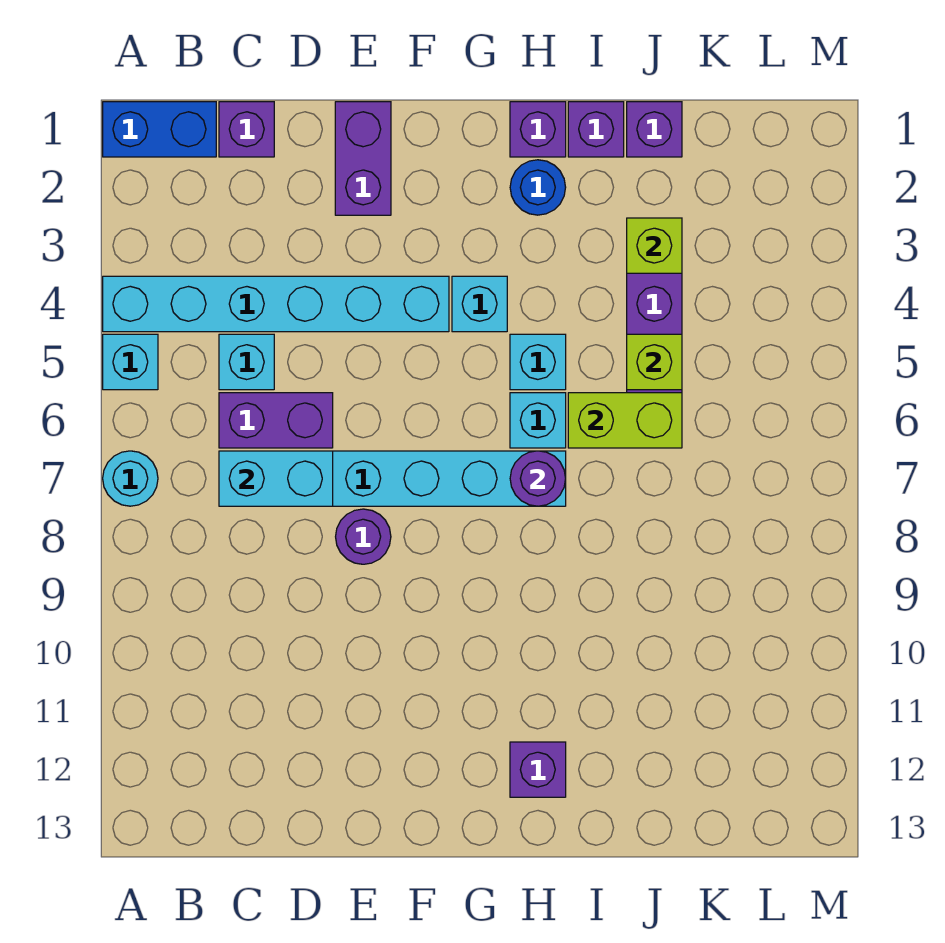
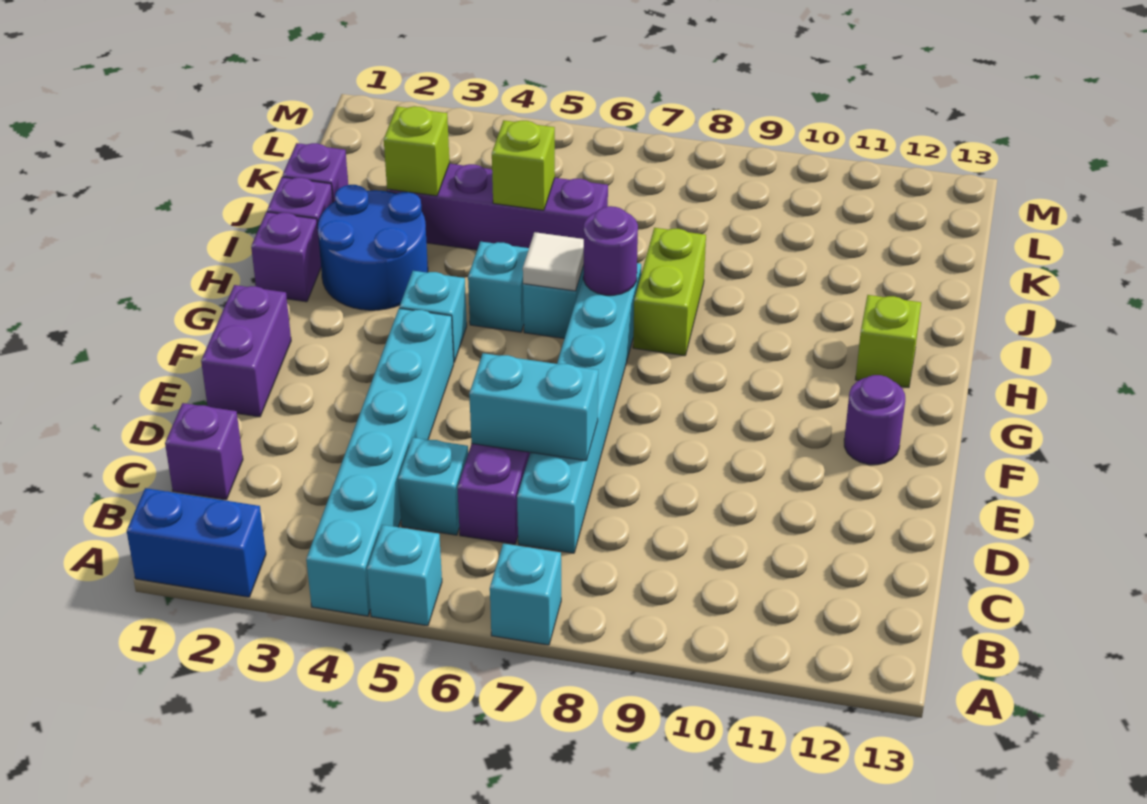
blue 1x2 brick [103,102,216,157] -> blue 1x2 brick turned to [127,488,266,597]
cyan 1x1 round brick [103,451,158,506] -> cyan 1x1 brick [490,544,561,645]
cyan 1x2 brick [219,451,333,506] -> cyan 1x2 brick turned to [469,353,598,461]
purple 1x2 brick [335,102,391,215] -> purple 1x2 brick turned to [201,285,291,417]
purple 1x1 round brick [336,509,391,564] -> purple 1x1 round brick moved to [844,375,905,465]
blue 1x1 round brick [510,160,566,215] -> blue 2x2 round brick [318,185,428,310]
none -> white 1x1 tile [523,232,584,291]
purple 1x1 brick [510,742,566,797] -> lime 1x1 brick [855,295,921,388]
lime 1x2 brick [568,393,682,448] -> lime 1x2 brick moved to [633,228,706,356]

